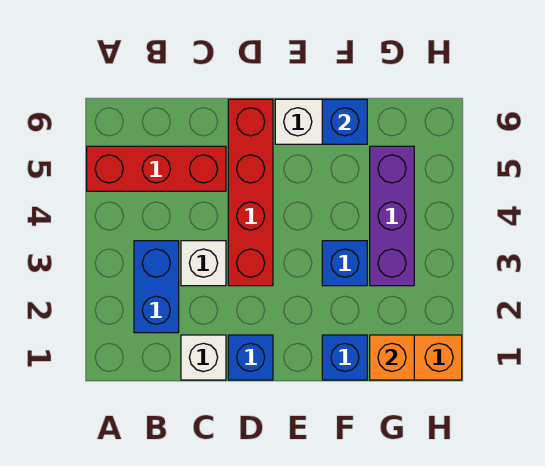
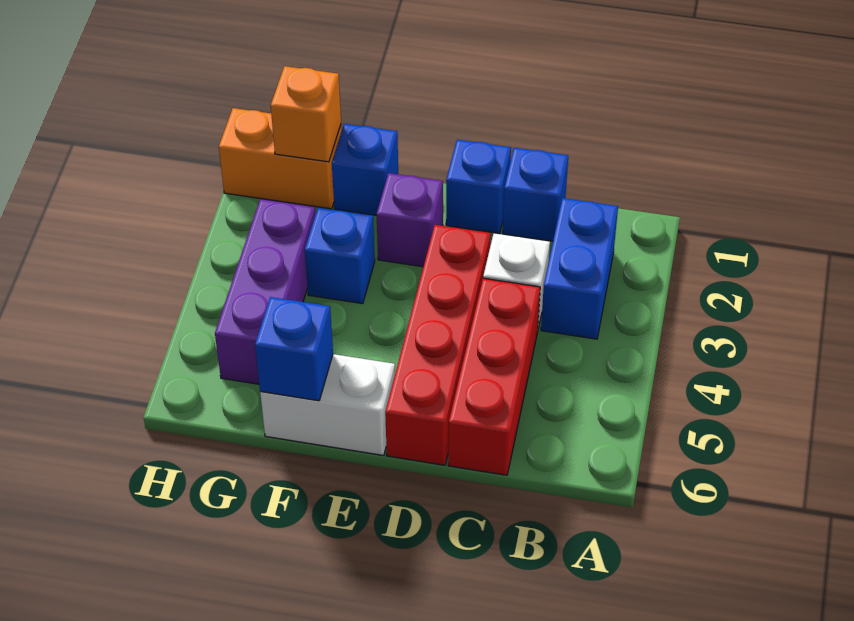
red 1x3 brick [87,146,226,191] -> red 1x3 brick turned to [448,278,540,475]
white 1x1 brick [181,335,226,380] -> blue 1x1 brick [503,148,568,241]
none -> purple 1x1 brick [377,173,443,267]

